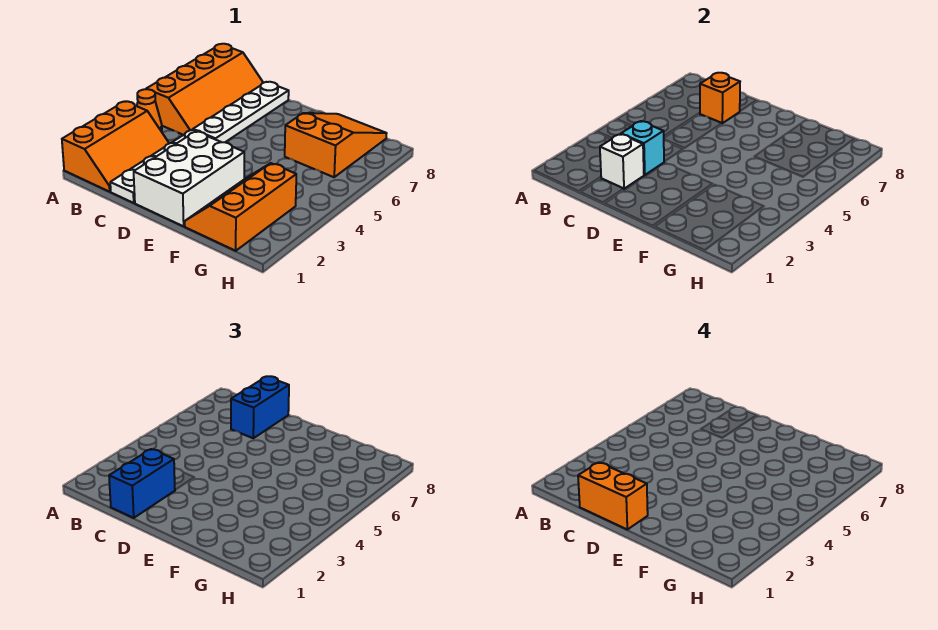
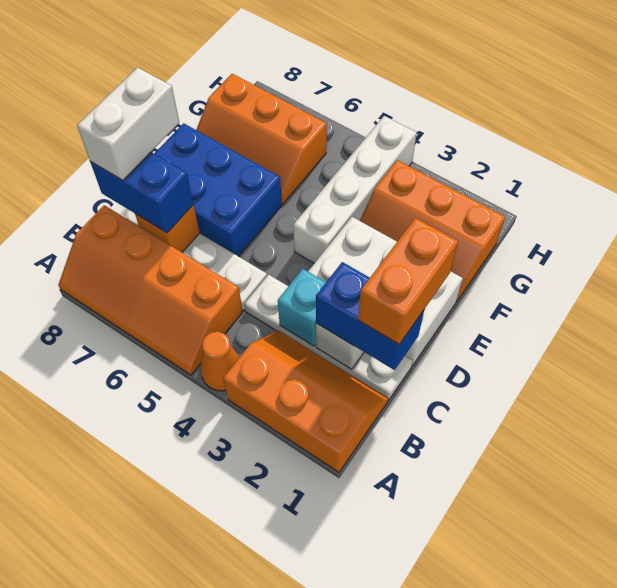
orange 2x4 slope [146,44,263,135] -> orange 2x4 slope turned to [58,205,243,375]
none -> white 1x2 brick [77,67,179,180]
none -> blue 2x3 brick [154,123,282,256]
none -> white 1x4 brick [293,116,417,263]
orange 2x3 slope [285,113,387,177] -> orange 2x3 slope turned to [196,74,327,204]

